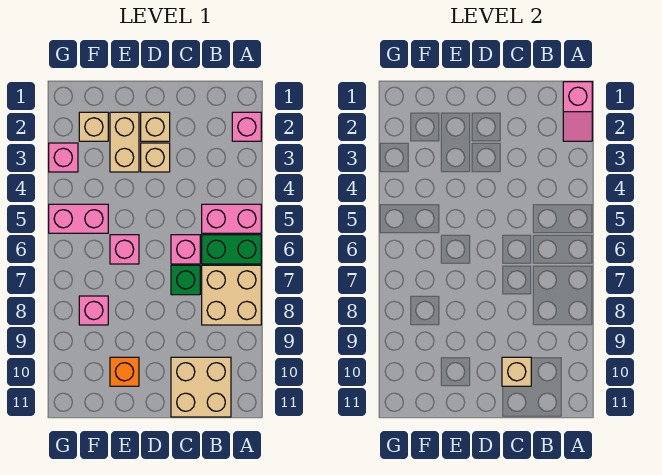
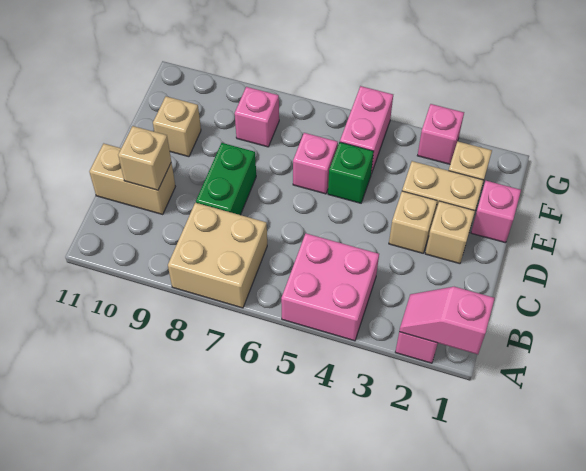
pink 1x2 brick [202,204,261,233] -> pink 2x2 brick [281,234,379,341]
green 1x2 brick [202,235,261,264] -> green 1x2 brick moved to [196,143,256,215]
tan 2x2 brick [171,357,231,417] -> tan 1x2 brick [89,144,175,214]
pink 1x1 brick [171,235,200,264] -> pink 1x1 brick moved to [471,181,521,243]
green 1x1 brick [171,265,200,295] -> green 1x1 brick moved to [328,142,374,203]
orange 1x1 brick [110,357,139,386] -> tan 1x1 brick [153,96,201,157]

